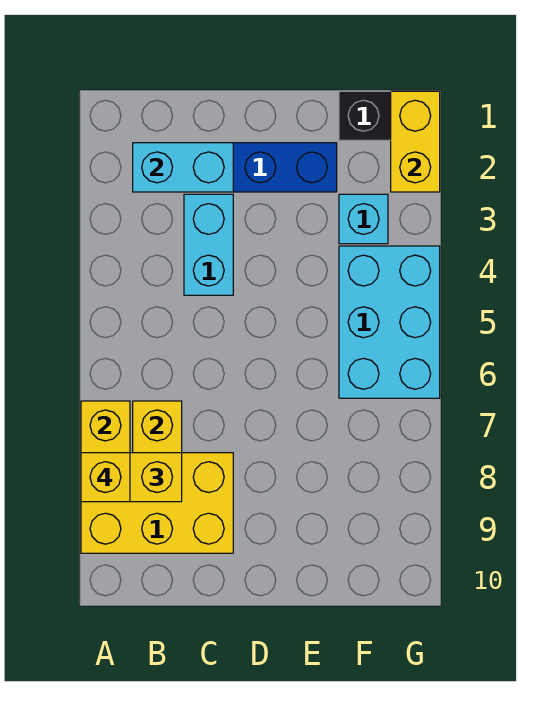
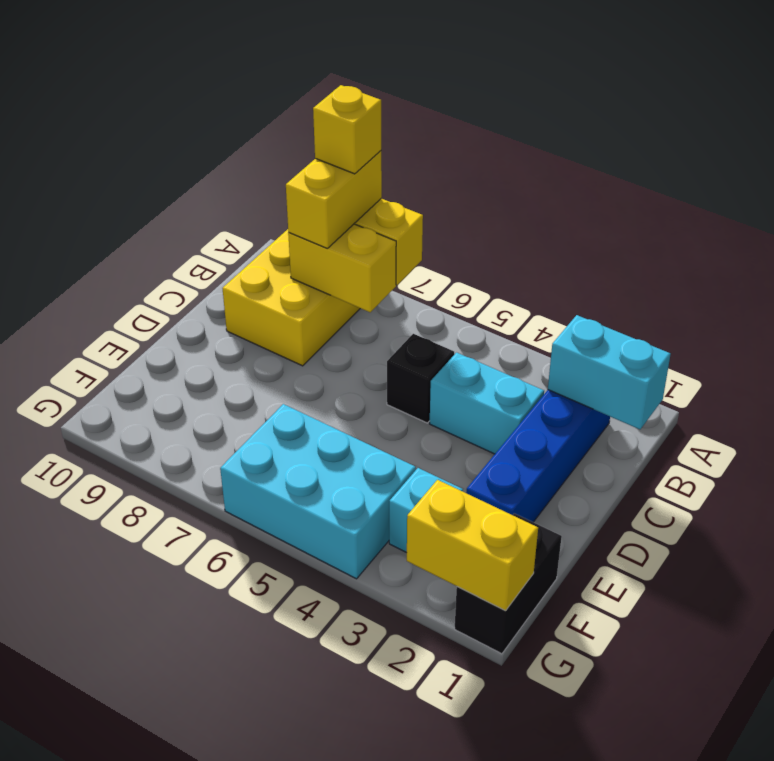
cyan 1x2 brick [133,143,233,192] -> cyan 1x2 brick turned to [548,315,671,429]
none -> black 1x1 brick [387,334,454,423]

